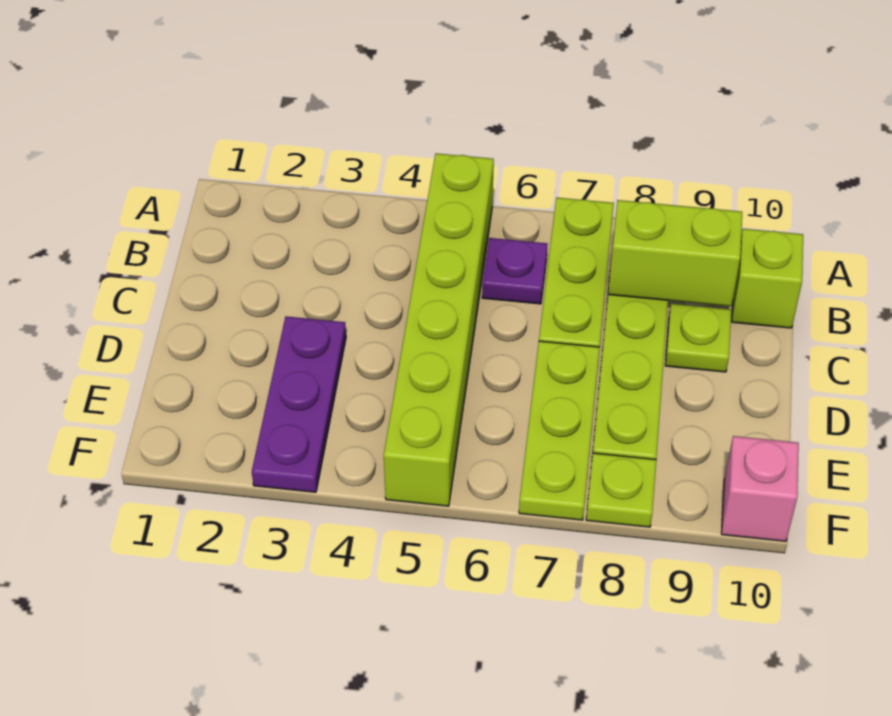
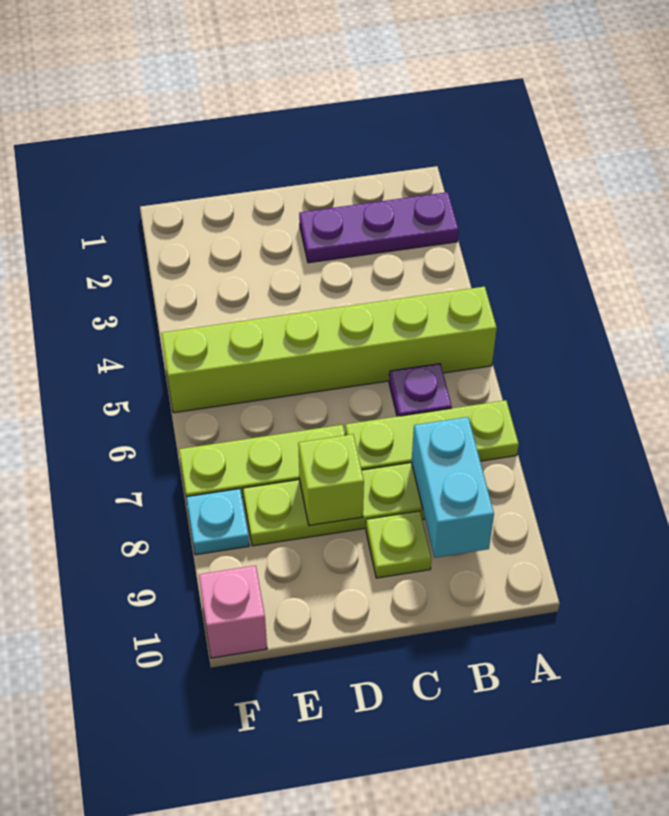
lime 1x2 brick [608,200,742,306] -> cyan 1x2 brick [412,417,494,558]
lime 1x1 brick [732,229,803,328] -> lime 1x1 brick moved to [298,434,364,525]
purple 1x3 plate [252,316,346,492] -> purple 1x3 plate moved to [299,192,459,263]
lime 1x1 plate [586,453,656,527] -> cyan 1x1 plate [186,489,249,555]

